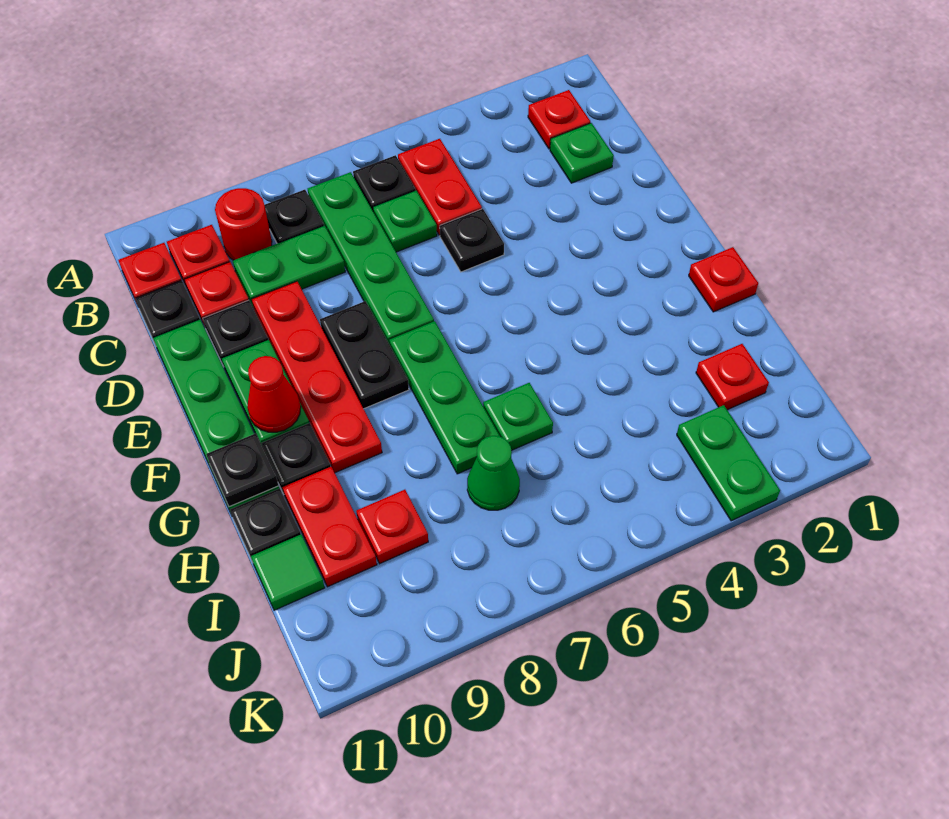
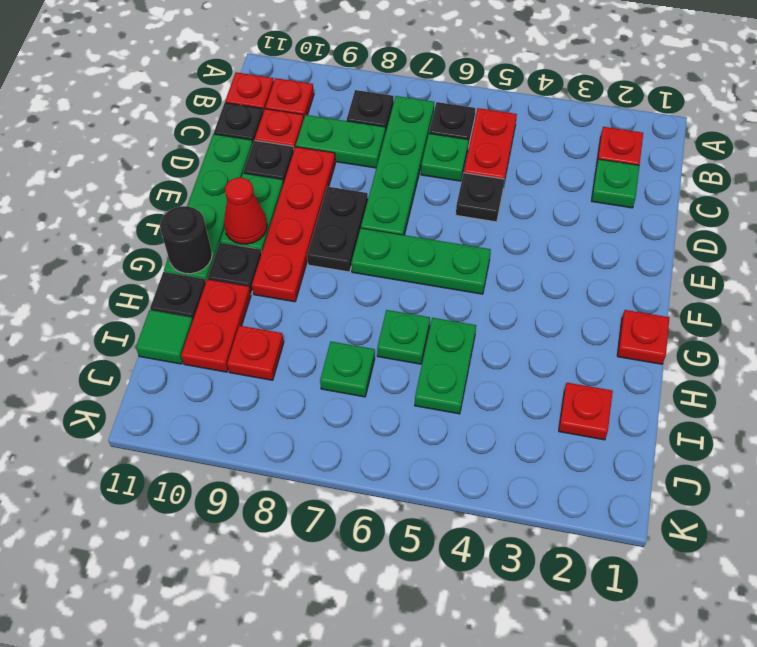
red 1x1 round brick [215,188,272,260] -> none
green 1x3 plate [389,321,500,474] -> green 1x3 plate turned to [351,228,491,294]
black 1x1 plate [206,433,279,507] -> black 1x1 round brick [160,206,212,274]
green 1x1 cone [467,436,520,510] -> green 1x1 plate [320,342,375,397]
green 1x2 plate [677,405,780,521] -> green 1x2 plate moved to [415,318,476,414]

